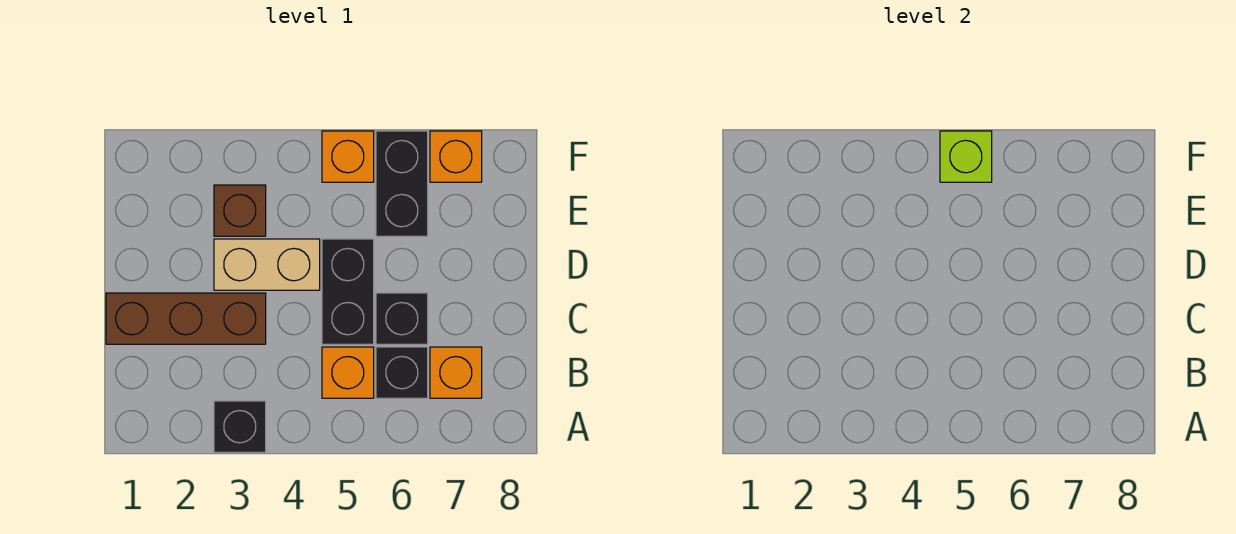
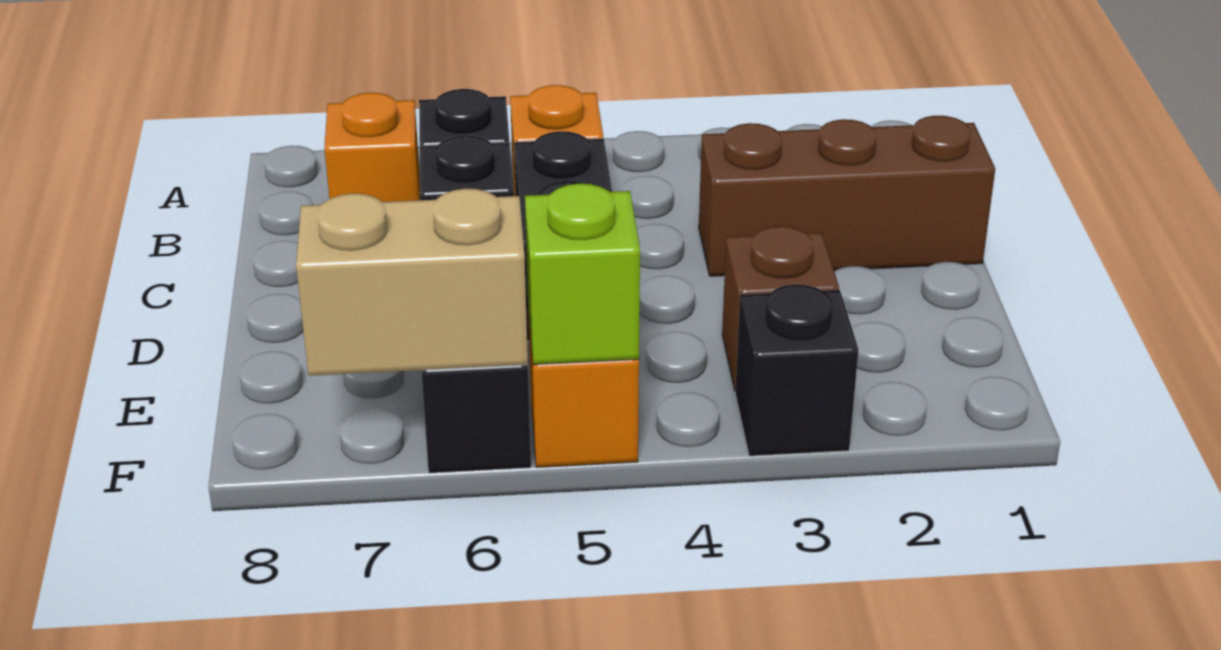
black 1x1 brick [214,401,266,452] -> black 1x1 brick moved to [735,284,859,456]
tan 1x2 brick [214,239,320,290] -> tan 1x2 brick moved to [296,188,528,376]
orange 1x1 brick [430,131,482,182] -> none

